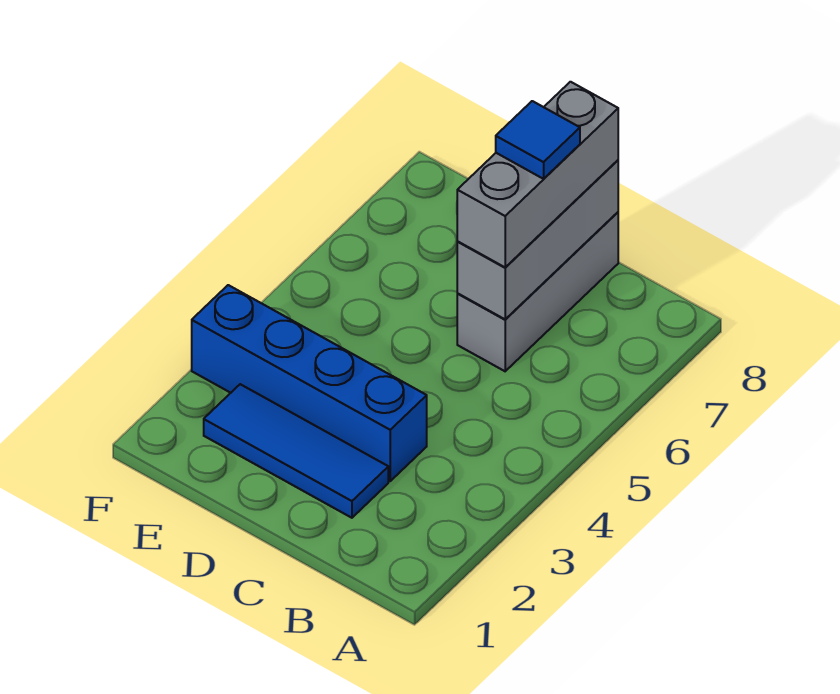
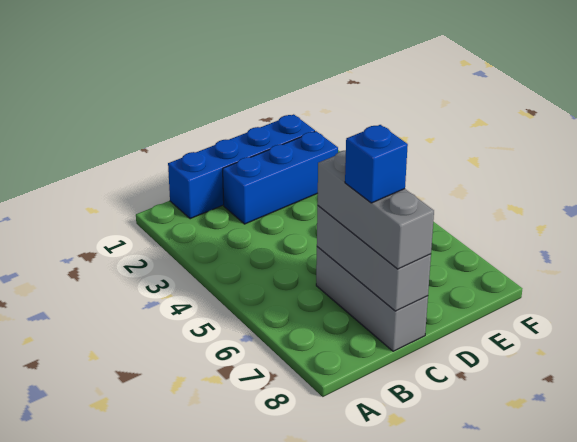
blue 1x3 tile [204,384,388,518] -> blue 1x3 brick [223,131,338,224]
blue 1x4 brick [192,285,427,481] -> blue 1x4 brick moved to [168,114,315,219]
blue 1x1 tile [496,101,580,179] -> blue 1x1 brick [345,125,408,203]

